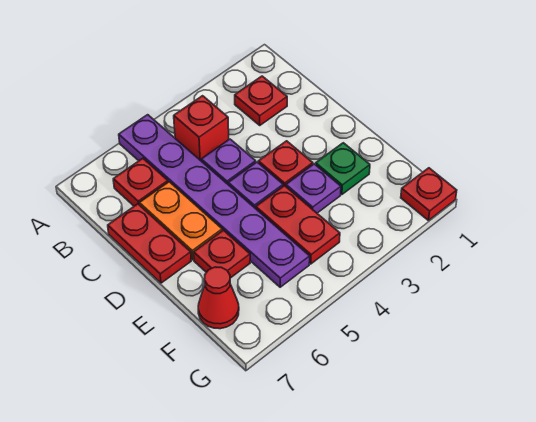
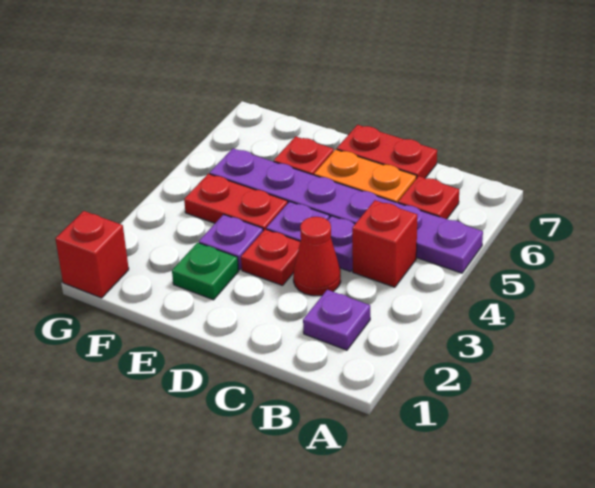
red 1x1 plate [235,76,287,125] -> purple 1x1 plate [303,290,370,350]
red 1x1 cone [198,267,239,329] -> red 1x1 cone moved to [293,217,341,296]
red 1x1 plate [401,168,457,220] -> red 1x1 brick [55,211,129,298]

